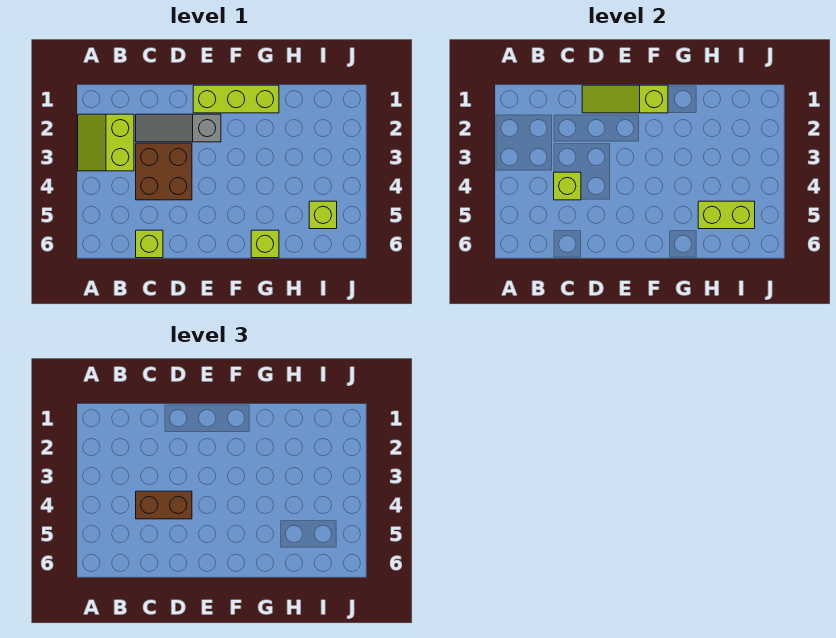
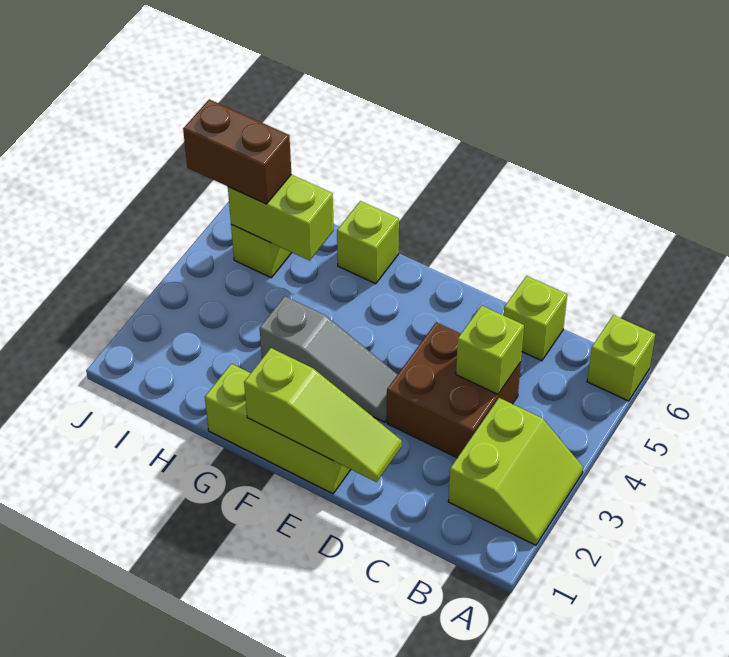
none -> lime 1x1 brick [587,315,655,401]
grey 1x3 slope [136,114,221,142] -> grey 1x3 slope moved to [260,296,398,422]
brown 1x2 brick [136,491,192,519] -> brown 1x2 brick moved to [183,99,291,204]

